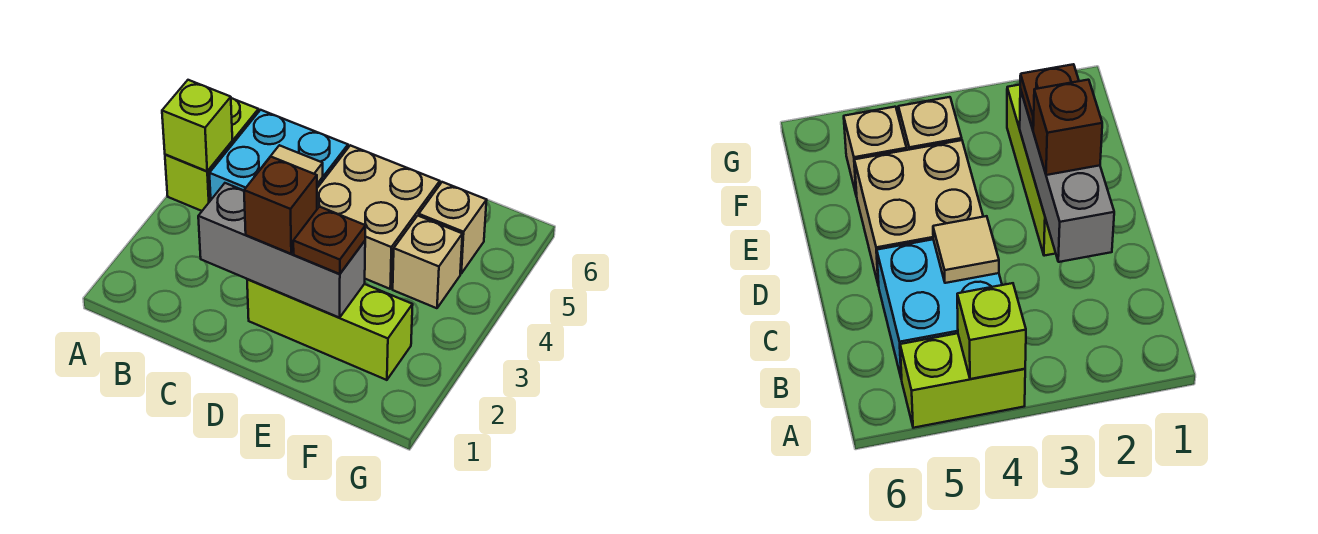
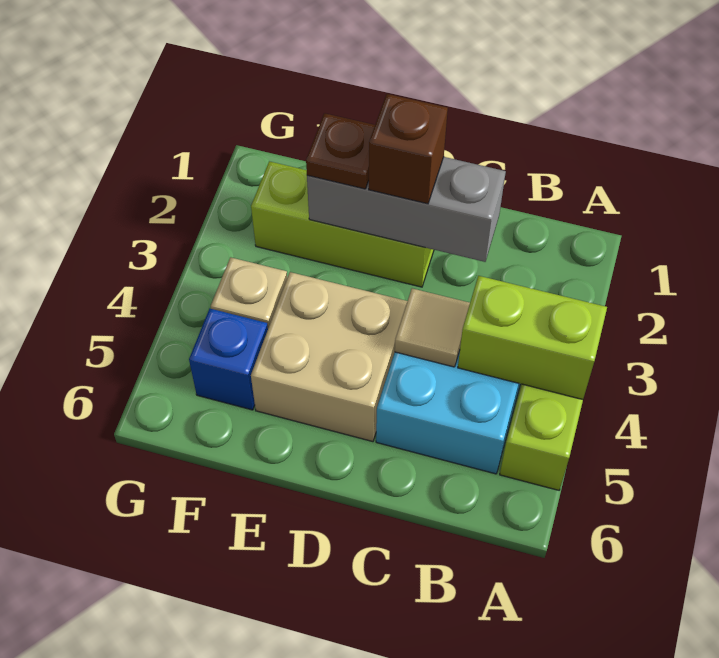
lime 1x1 brick [162,80,232,171] -> lime 1x2 brick [458,276,607,399]
tan 1x1 brick [419,182,487,274] -> blue 1x1 brick [189,309,268,410]

